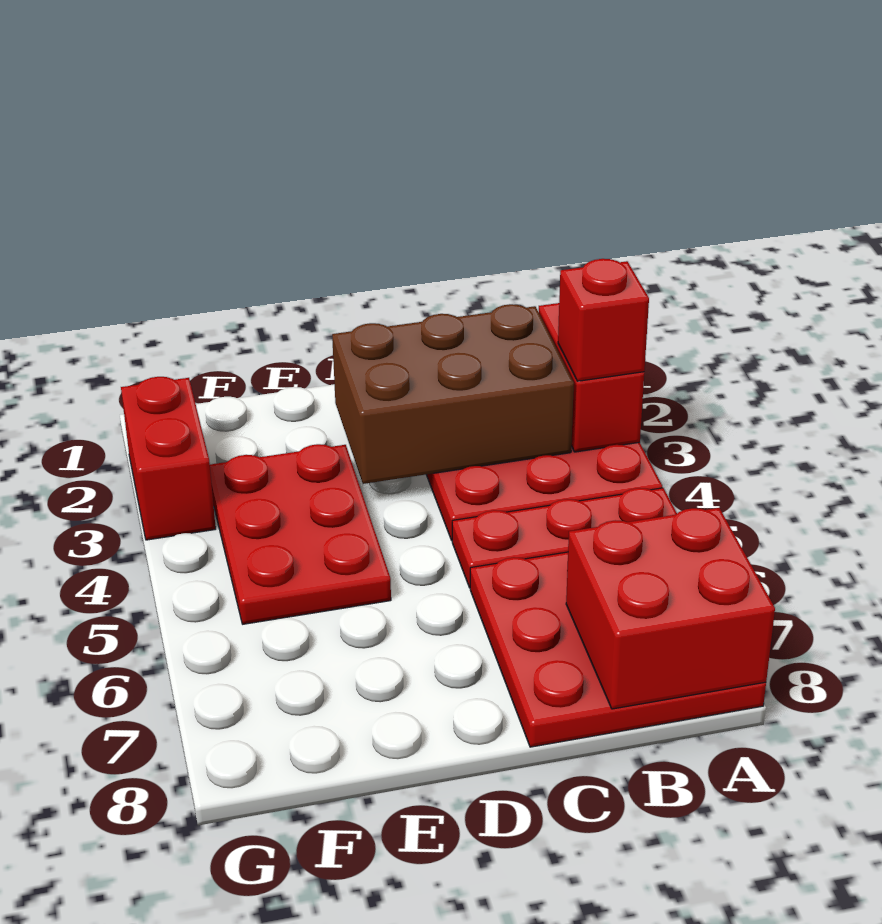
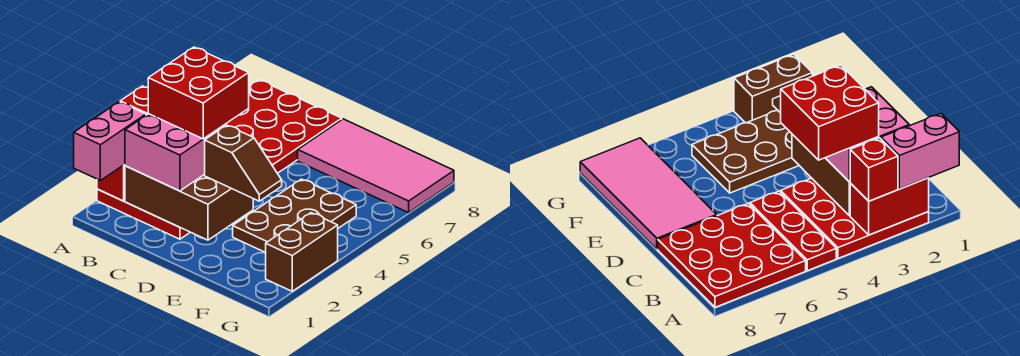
none -> pink 1x2 brick [74,102,146,180]
red 2x2 brick [566,508,775,709] -> red 2x2 brick moved to [148,47,249,139]
none -> pink 2x2 brick [125,114,225,191]
none -> brown 1x2 slope [205,125,282,201]
none -> pink 2x4 tile [298,119,454,213]
red 2x3 plate [210,444,391,624] -> brown 2x3 plate [233,179,356,253]
red 1x2 brick [121,377,216,540] -> brown 1x2 brick [266,213,338,291]

